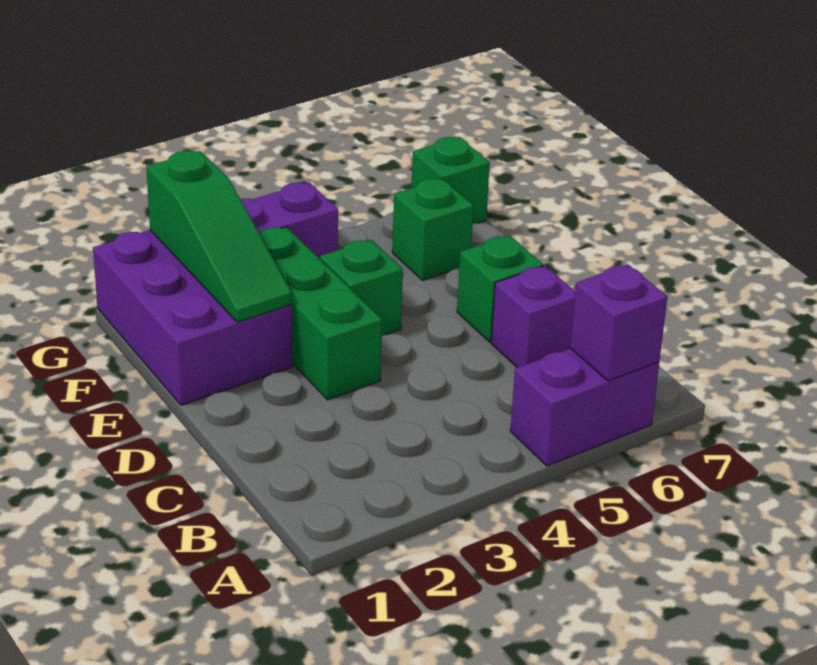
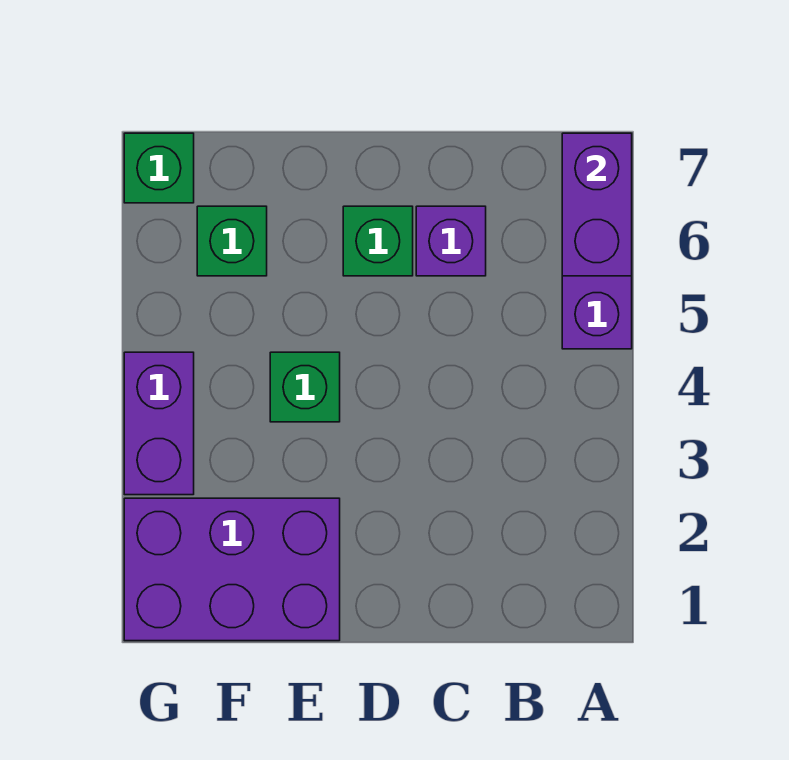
purple 1x1 brick [570,265,668,381] -> purple 1x2 brick [562,133,632,276]
green 1x3 brick [259,227,382,400] -> none
green 1x3 slope [146,151,292,322] -> none

